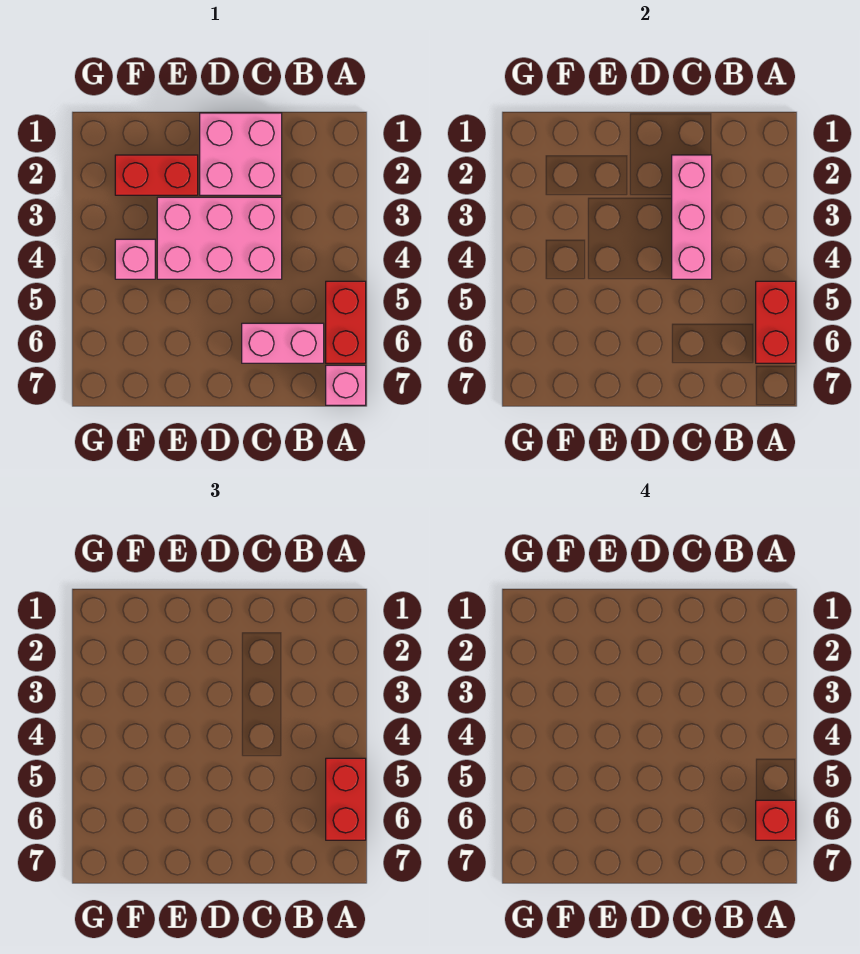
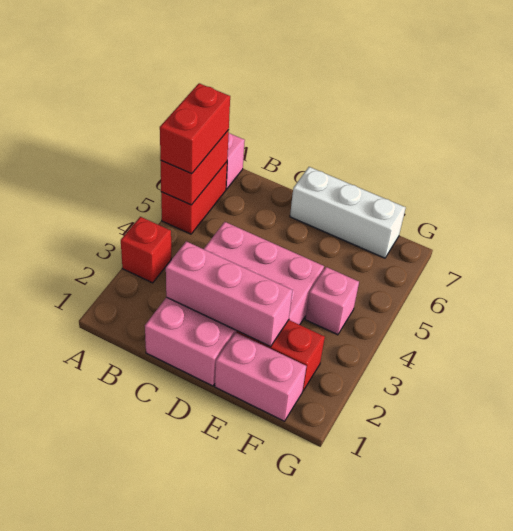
red 1x1 brick [756,800,796,840] -> red 1x1 brick moved to [121,217,171,283]
pink 1x2 brick [242,323,324,363] -> pink 1x2 brick moved to [215,332,306,421]
pink 1x3 brick [672,155,712,279] -> pink 1x3 brick turned to [166,241,292,347]
none -> white 1x3 brick [290,167,406,258]

